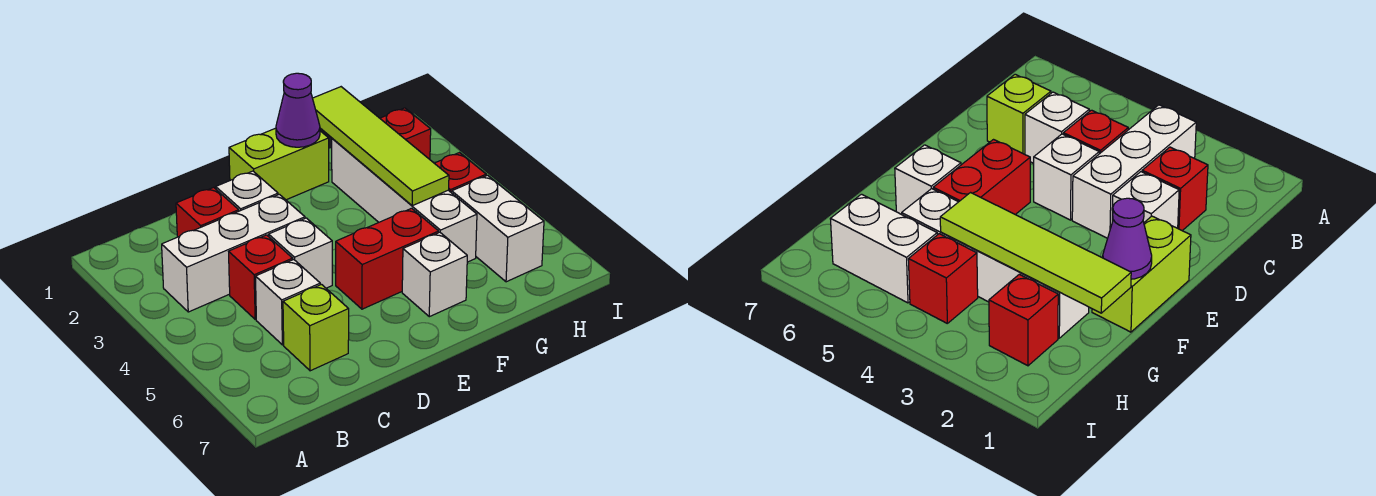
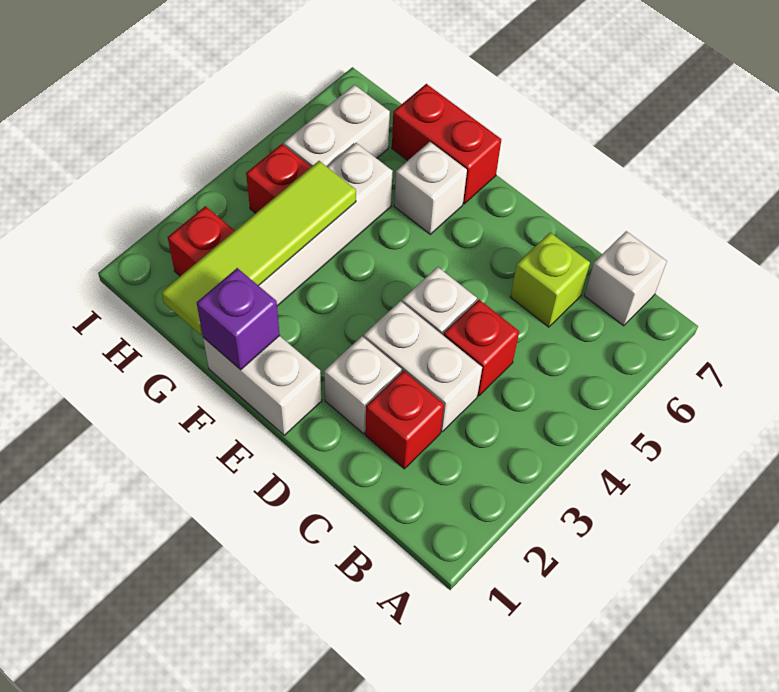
white 1x3 brick [162,194,305,312] -> white 1x2 brick [364,301,482,432]
white 1x1 brick [256,260,320,345] -> white 1x1 brick moved to [585,231,667,326]
lime 1x2 brick [229,128,329,200] -> white 1x2 brick [203,336,322,435]
red 1x2 brick [336,208,439,309] -> red 1x2 brick moved to [392,84,501,204]
purple 1x1 cone [276,73,320,147] -> purple 1x1 brick [197,268,280,370]

